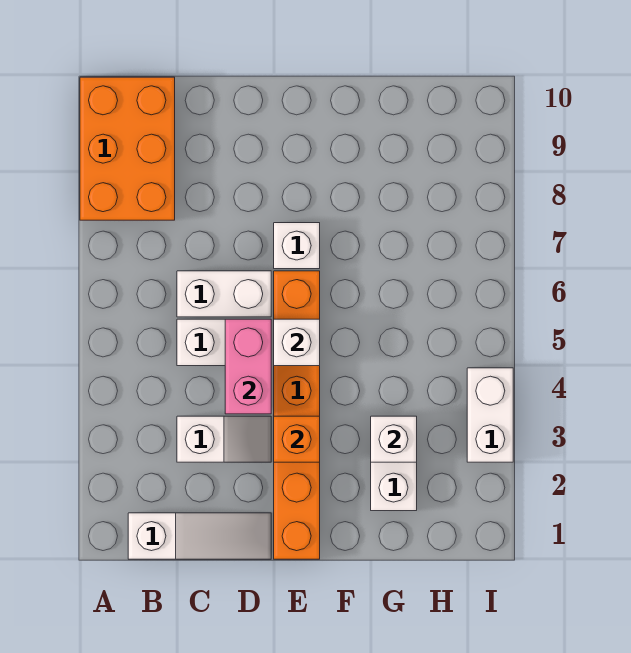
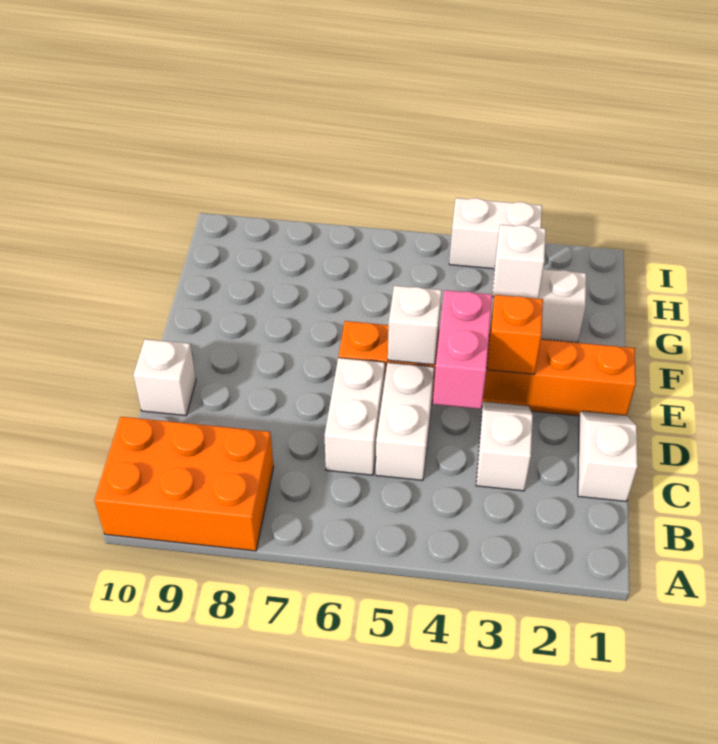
white 1x3 slope [128,513,271,559] -> white 1x2 slope [578,411,638,502]
pink 1x2 brick [225,319,271,414] -> pink 1x2 brick turned to [433,290,492,409]
white 1x1 brick [274,223,320,269] -> white 1x1 brick moved to [133,339,196,416]

